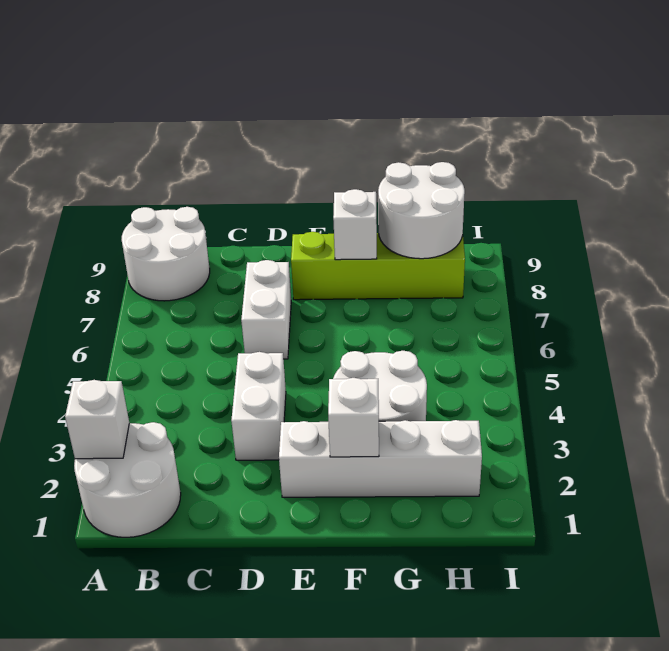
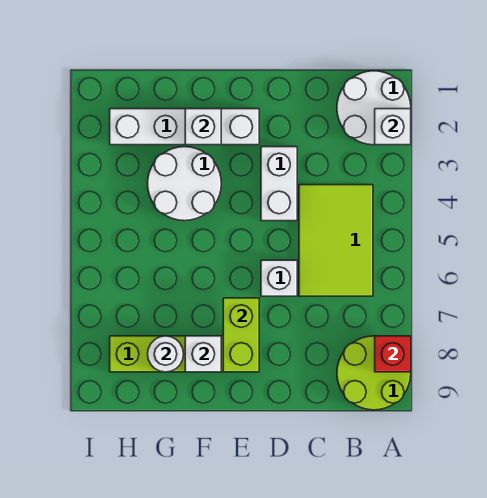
white 2x2 round brick [122,207,210,301] -> lime 2x2 round brick [337,336,411,410]
none -> red 1x1 brick [375,336,411,372]
none -> lime 2x3 tile [299,185,373,296]
white 1x2 brick [241,260,291,359] -> white 1x1 brick [261,260,297,296]
none -> lime 1x2 brick [223,298,259,372]
white 2x2 round brick [378,162,465,259] -> white 1x1 round brick [148,336,183,372]

